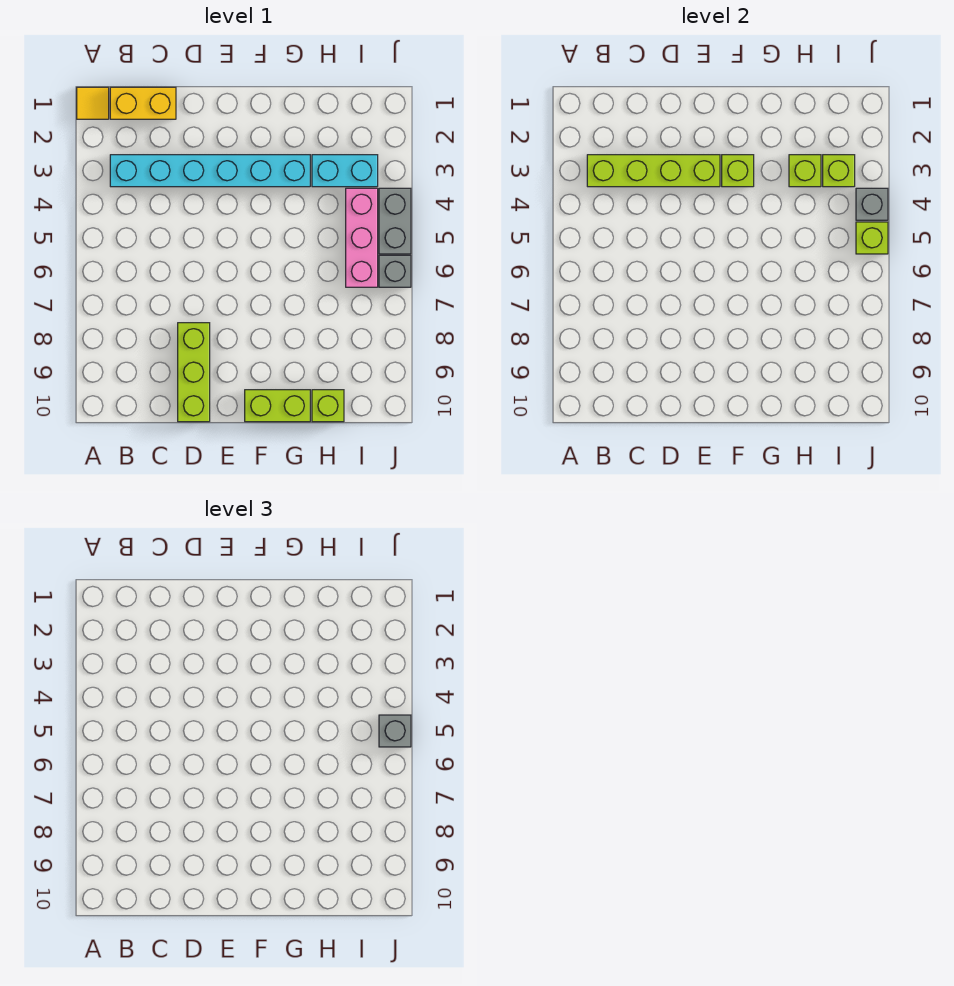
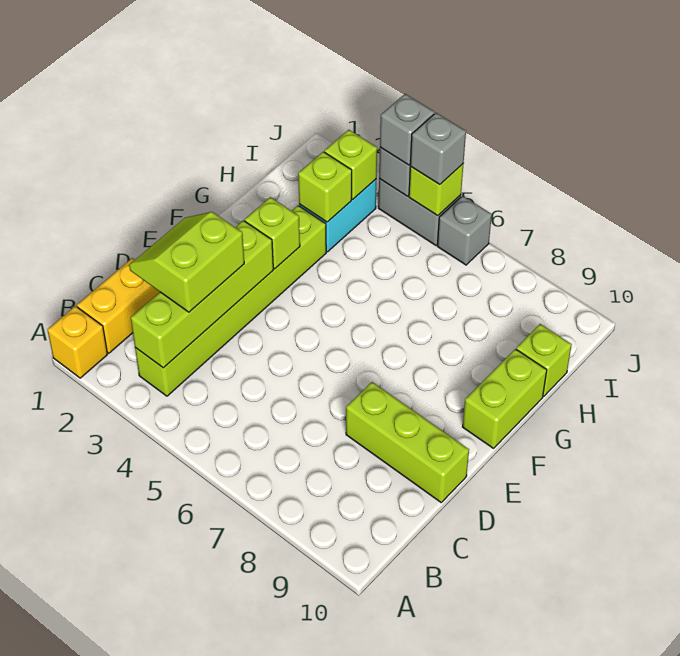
yellow 1x1 tile [77,87,109,119] -> yellow 1x1 brick [48,306,108,378]
cyan 1x6 brick [110,155,310,187] -> lime 1x6 brick [135,205,326,396]
none -> lime 2x2 slope [129,212,244,312]
pink 1x3 brick [346,188,378,287] -> none
none -> grey 1x1 brick [380,94,435,165]

